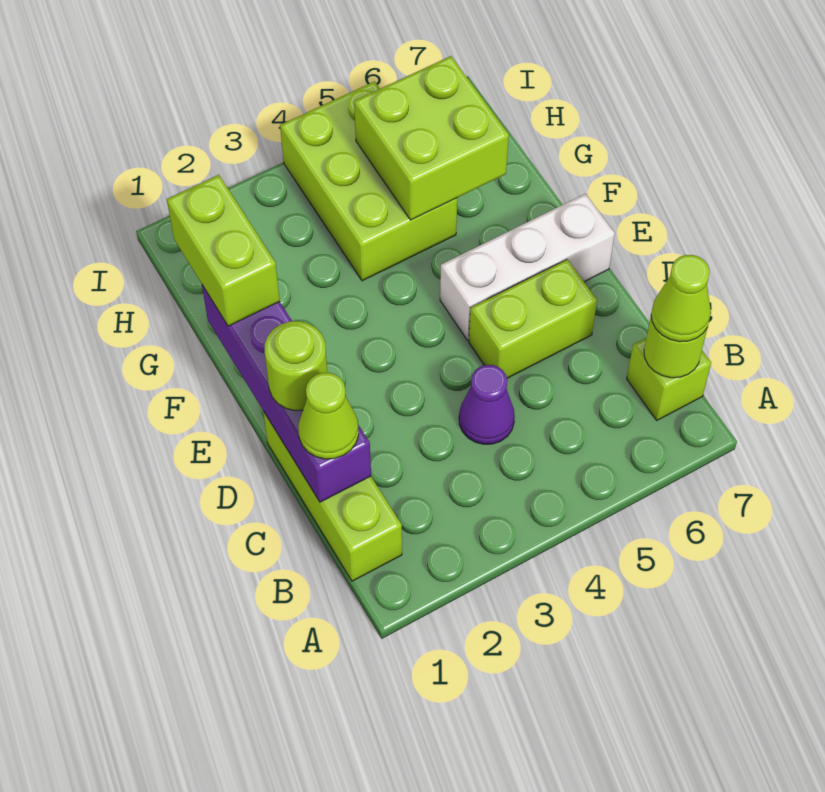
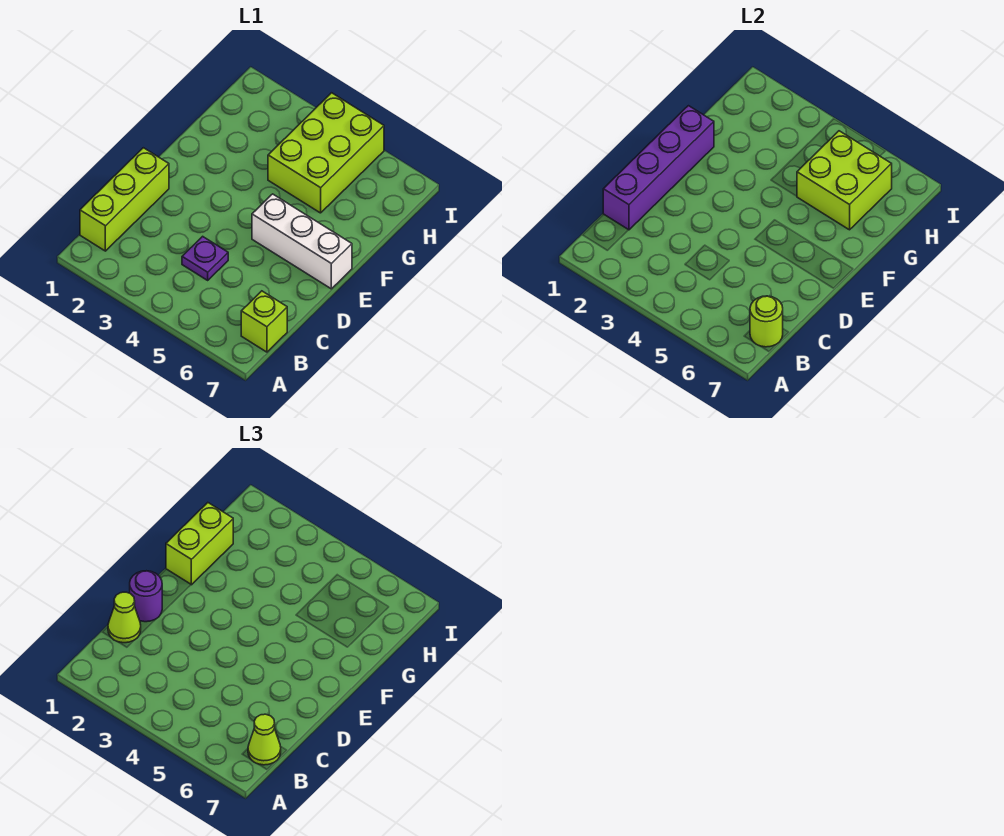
purple 1x1 cone [459,365,515,444] -> purple 1x1 plate [182,236,228,280]
lime 1x1 round brick [265,321,327,411] -> purple 1x1 round brick [130,571,162,622]
lime 1x2 brick [469,259,597,378] -> none

